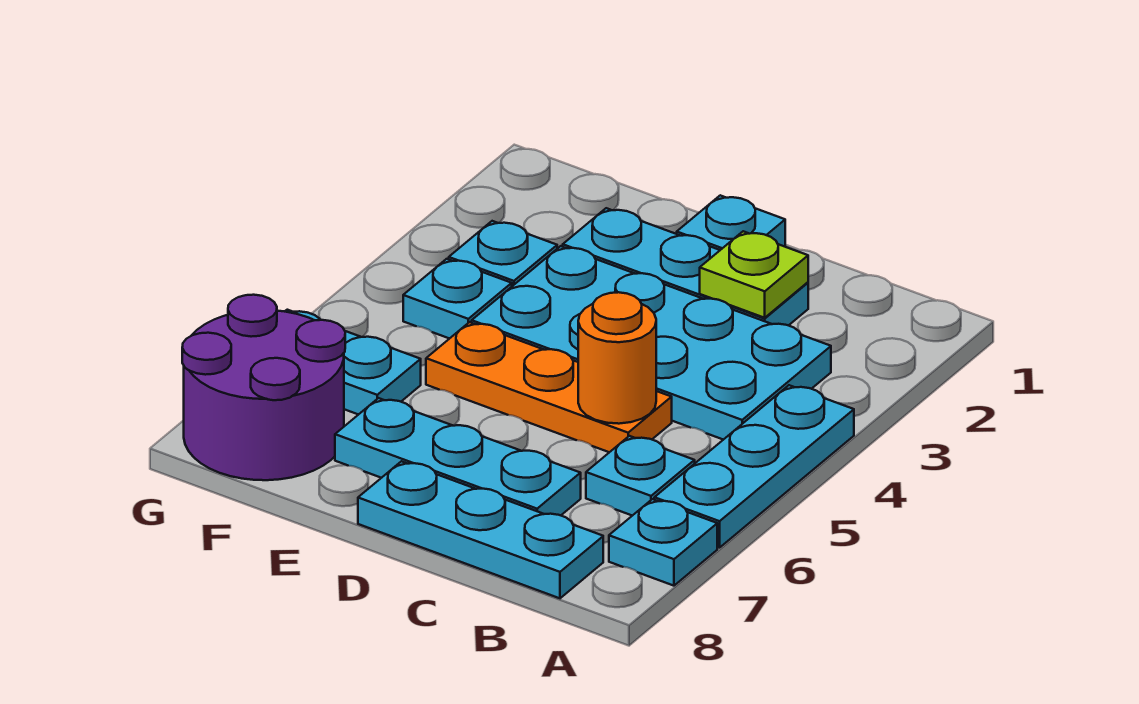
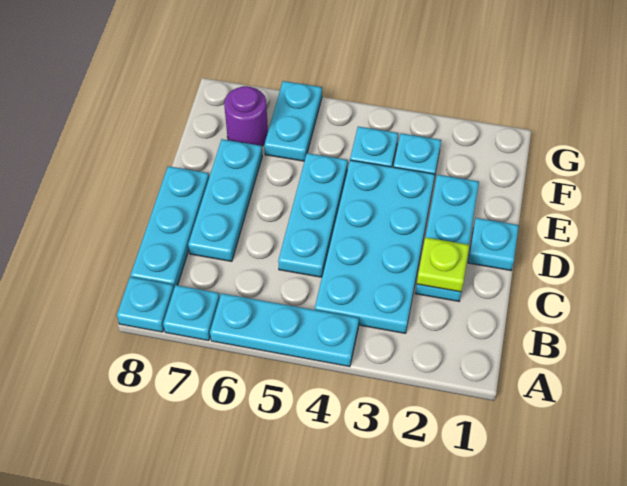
cyan 1x1 plate [586,436,695,516] -> cyan 1x1 plate moved to [117,277,174,332]
orange 1x3 plate [426,322,672,452] -> cyan 1x3 plate [278,153,348,277]
orange 1x1 round brick [578,292,656,424] -> none
purple 2x2 round brick [182,295,345,480] -> purple 1x1 round brick [224,86,268,146]

